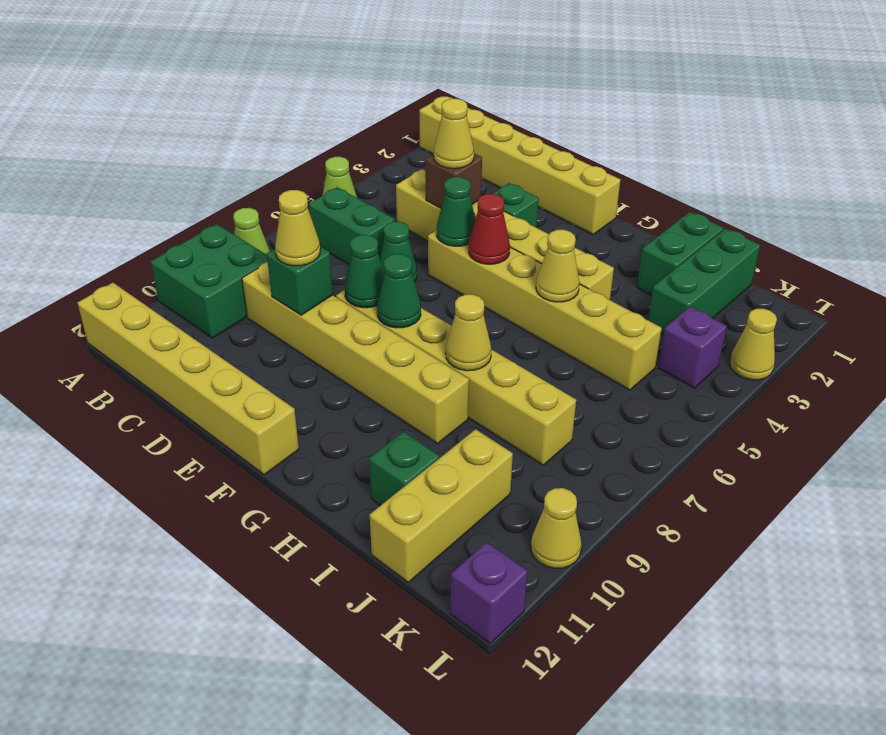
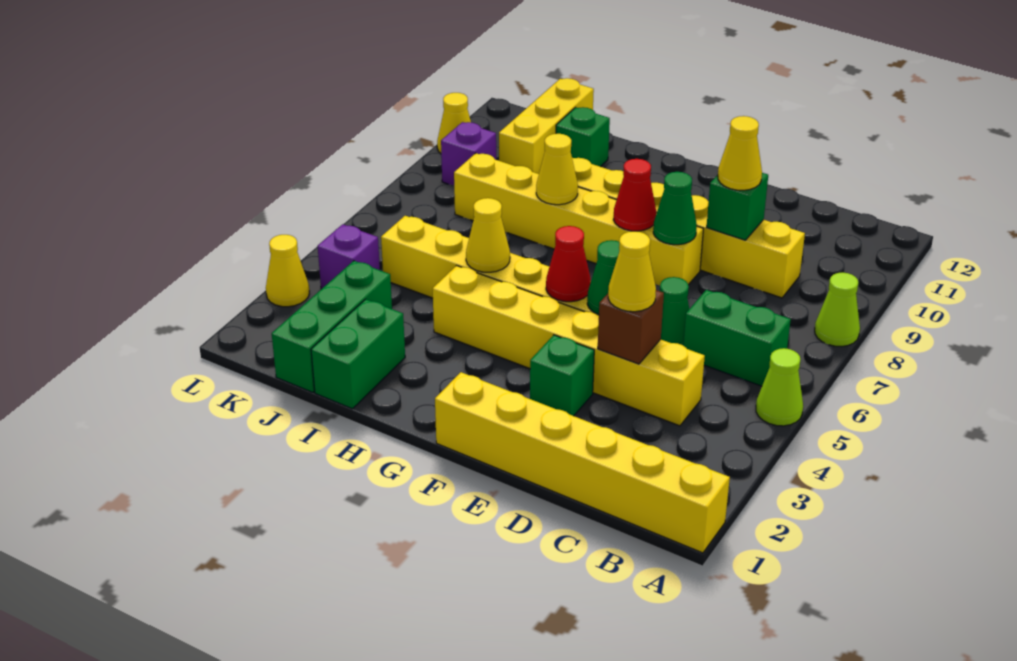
green 2x2 brick [151,224,268,338] -> none
yellow 1x6 brick [78,283,299,475] -> none
green 1x1 cone [377,254,421,328] -> red 1x1 cone [613,159,656,231]
purple 1x1 brick [450,542,528,644] -> purple 1x1 brick moved to [441,122,496,185]

